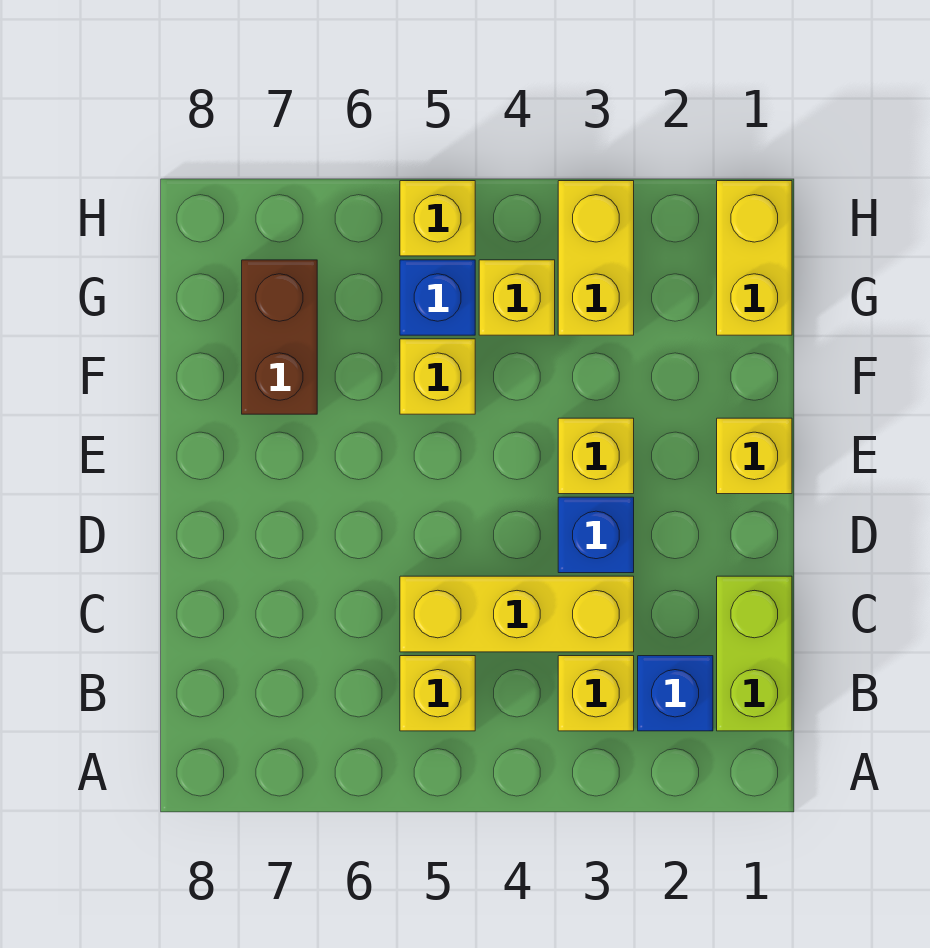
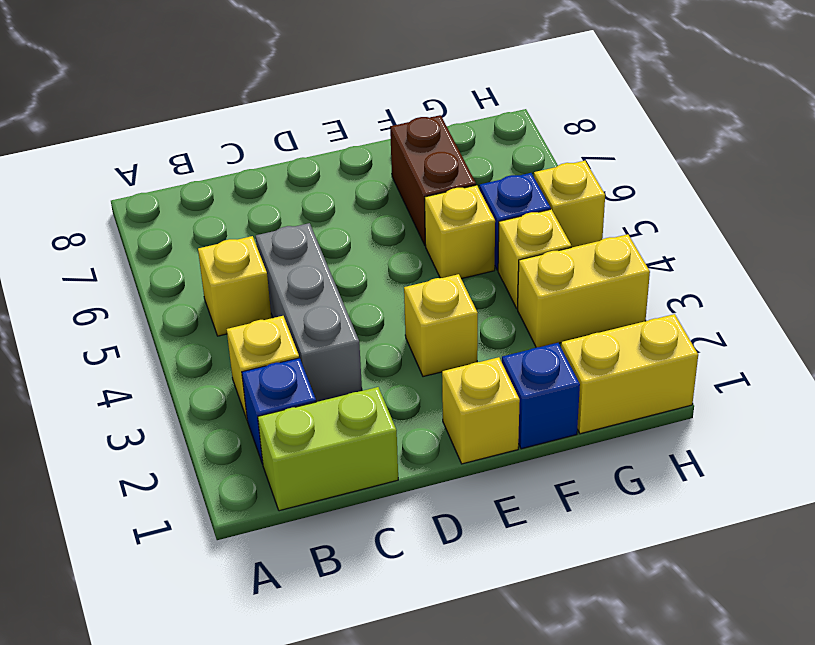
yellow 1x3 brick [400,576,634,652] -> grey 1x3 brick [256,223,362,402]
blue 1x1 brick [558,497,634,573] -> blue 1x1 brick moved to [502,343,580,449]
brown 1x2 brick [242,260,317,414] -> brown 1x2 brick turned to [390,115,476,245]

